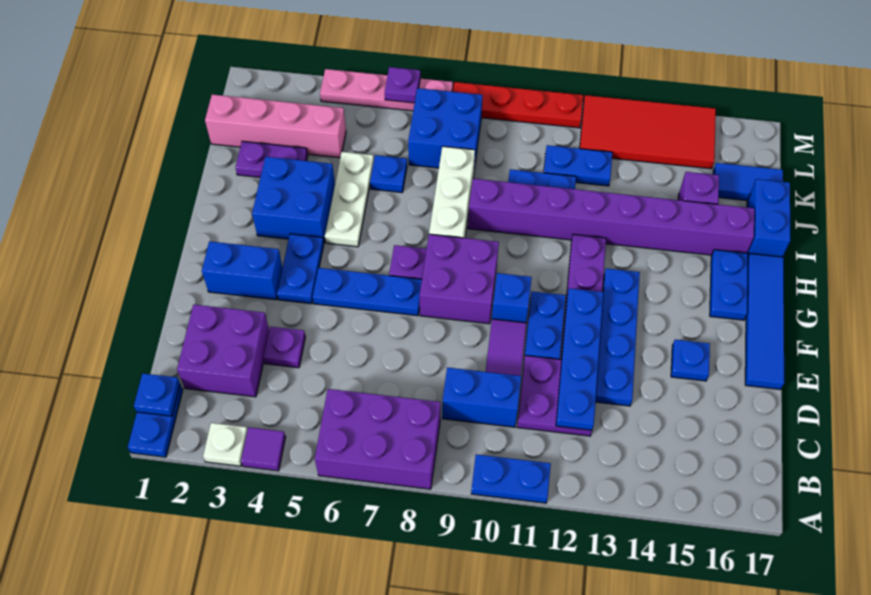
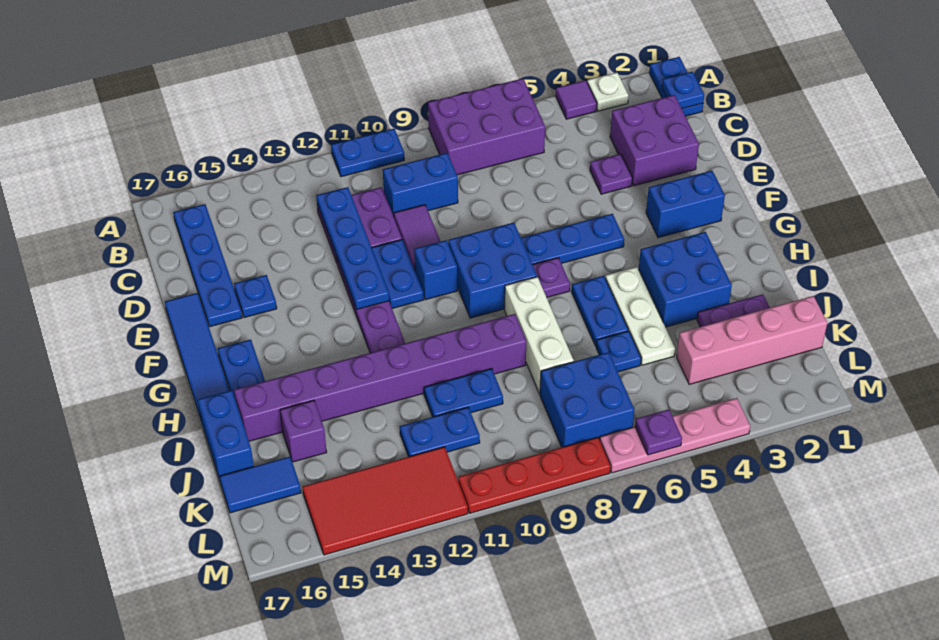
blue 1x4 plate [596,268,640,406] -> blue 1x4 plate moved to [173,204,242,327]
blue 1x2 plate [277,234,324,304] -> blue 1x2 plate moved to [572,276,628,346]
purple 2x2 brick [420,234,499,324] -> blue 2x2 brick [448,223,537,318]

